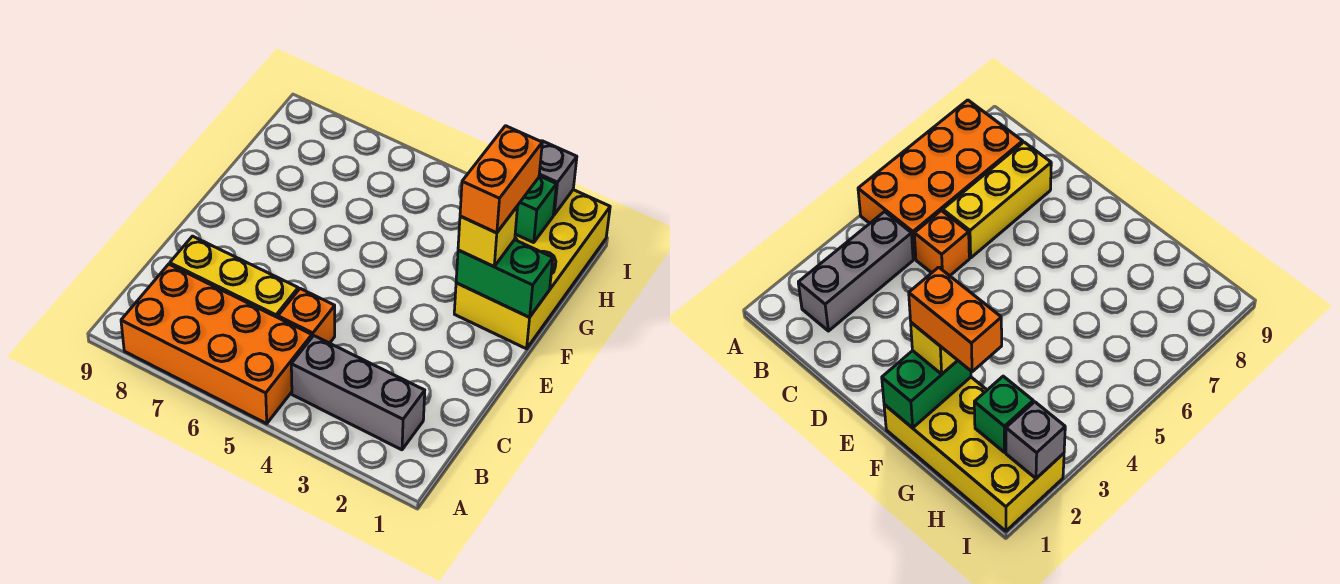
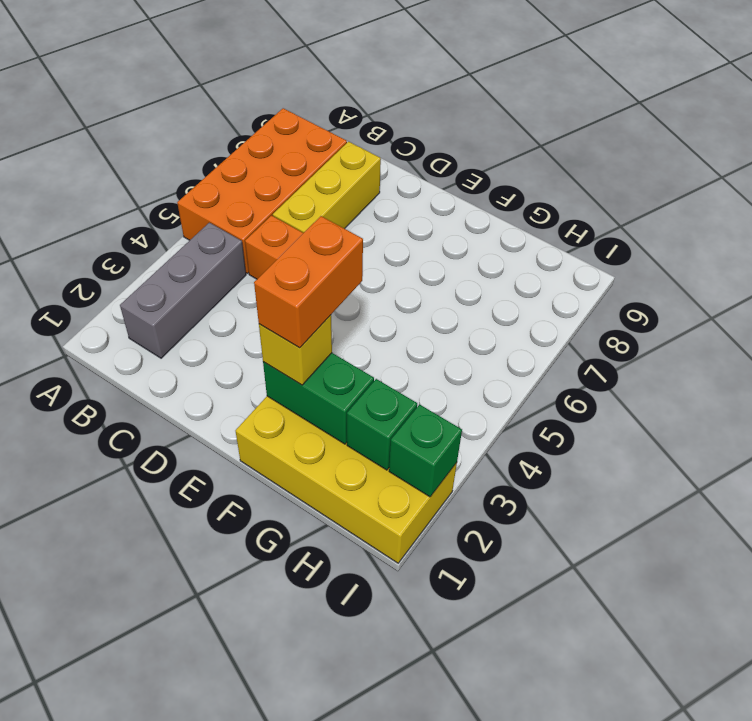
green 1x2 brick [456,240,553,317] -> green 1x2 brick turned to [263,353,374,444]
orange 1x2 brick [460,126,542,233] -> orange 1x2 brick turned to [254,216,363,348]
grey 1x1 brick [539,141,577,215] -> green 1x1 brick [389,405,462,497]

